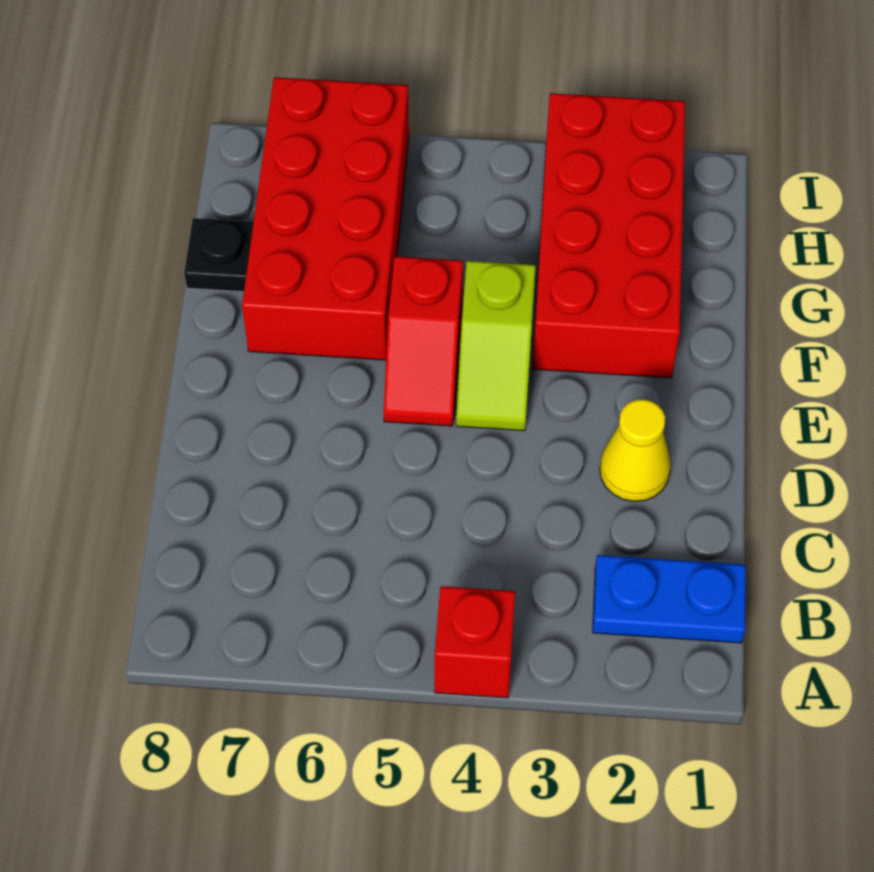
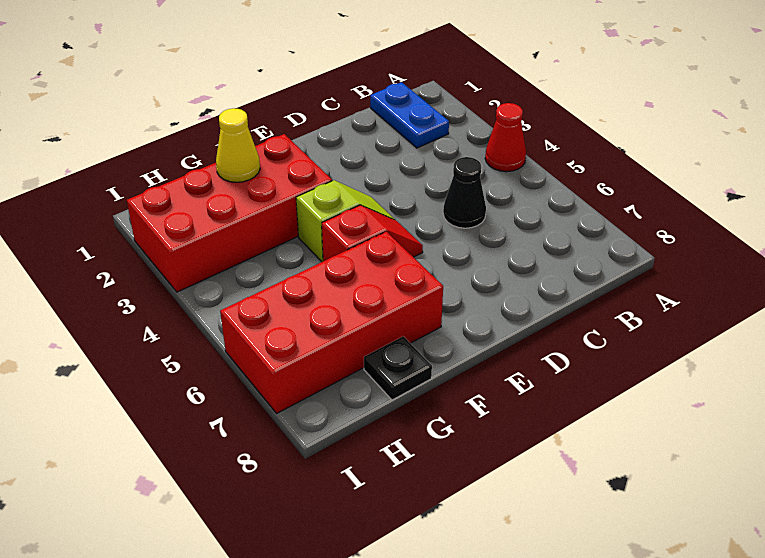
red 1x1 brick [435,586,515,698] -> red 1x1 cone [485,103,526,172]
none -> black 1x1 cone [443,157,486,228]
yellow 1x1 cone [600,399,671,501] -> yellow 1x1 cone moved to [216,108,260,182]

